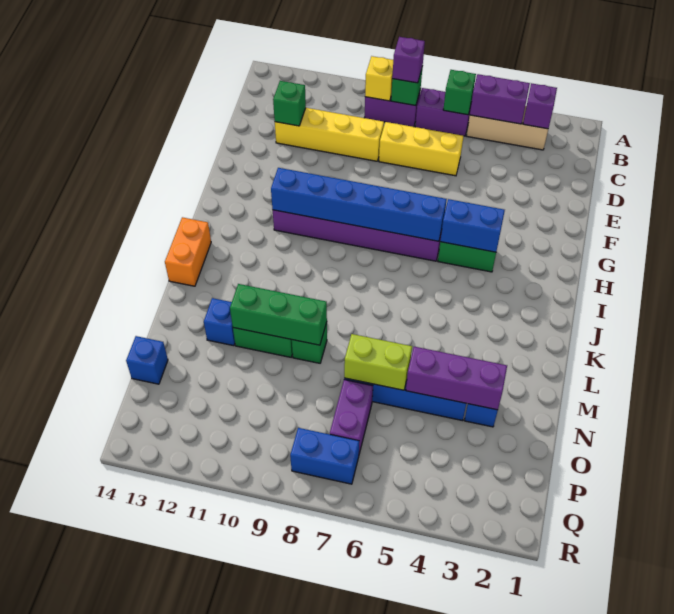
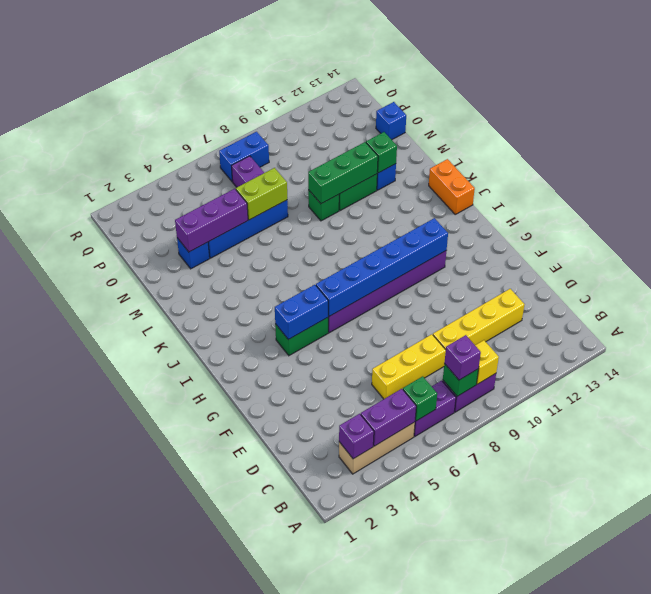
green 1x1 brick [273,81,306,126] -> green 1x1 brick moved to [366,132,397,173]

